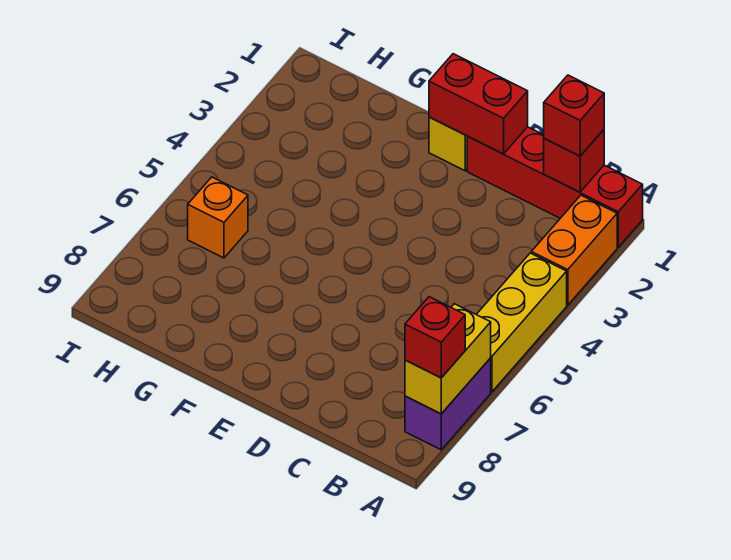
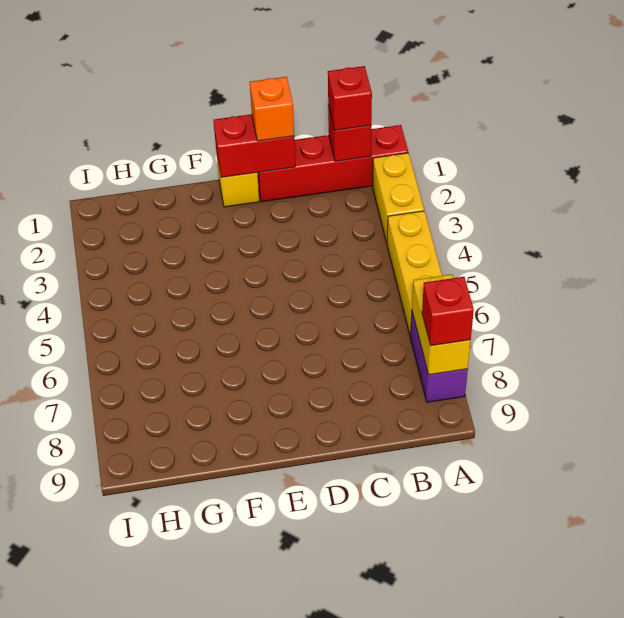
orange 1x2 brick [531,195,617,305] -> yellow 1x2 brick [373,153,424,243]
orange 1x1 brick [188,177,248,258] -> orange 1x1 brick moved to [250,77,294,141]

